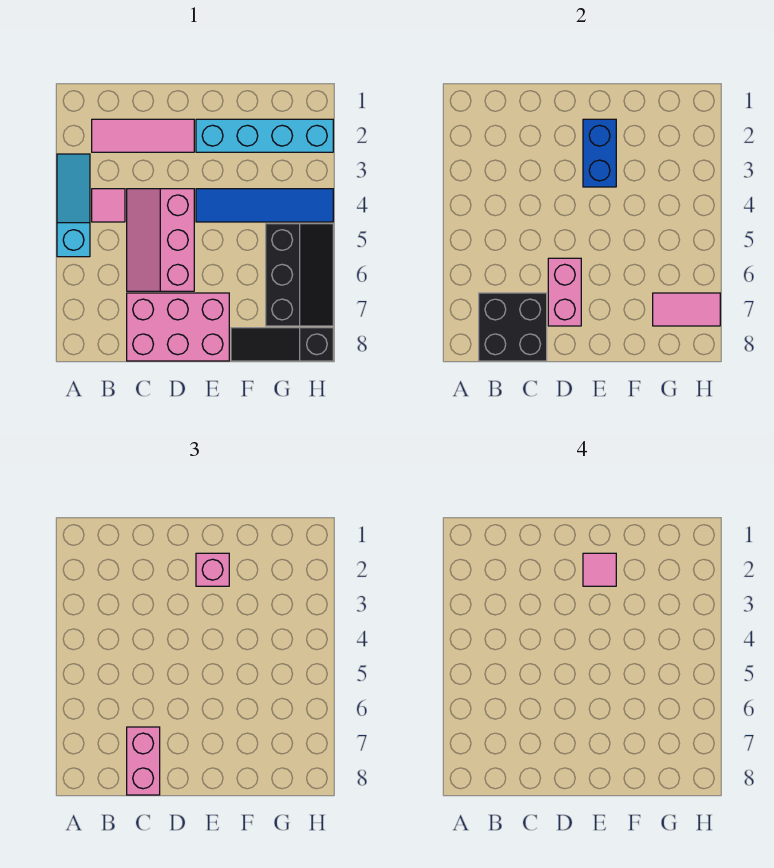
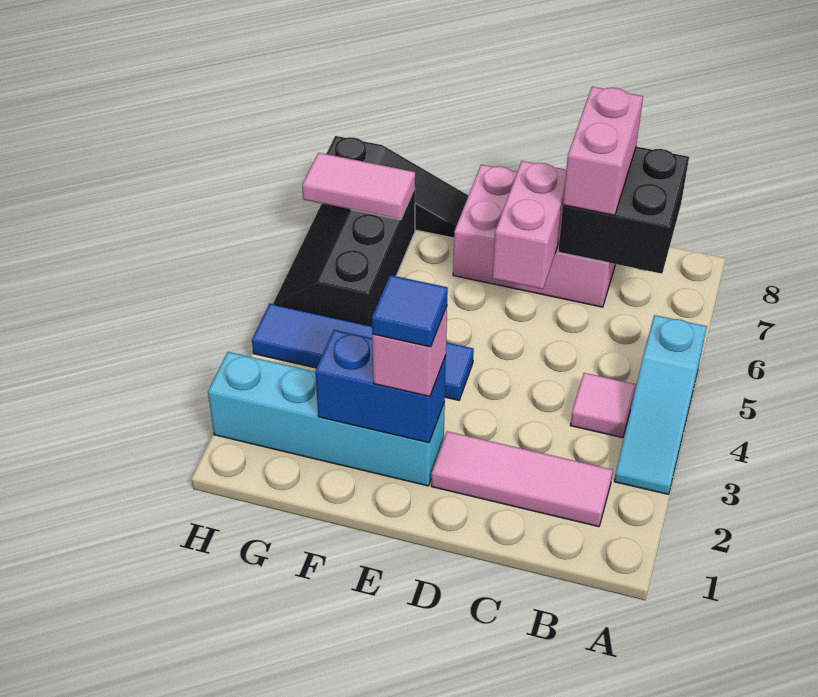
pink 2x3 slope [127,189,194,291] -> none
blue 1x2 brick [583,119,616,187] -> blue 1x2 brick turned to [315,330,446,443]
pink 1x1 tile [583,553,616,586] -> blue 1x1 tile [372,275,448,347]

